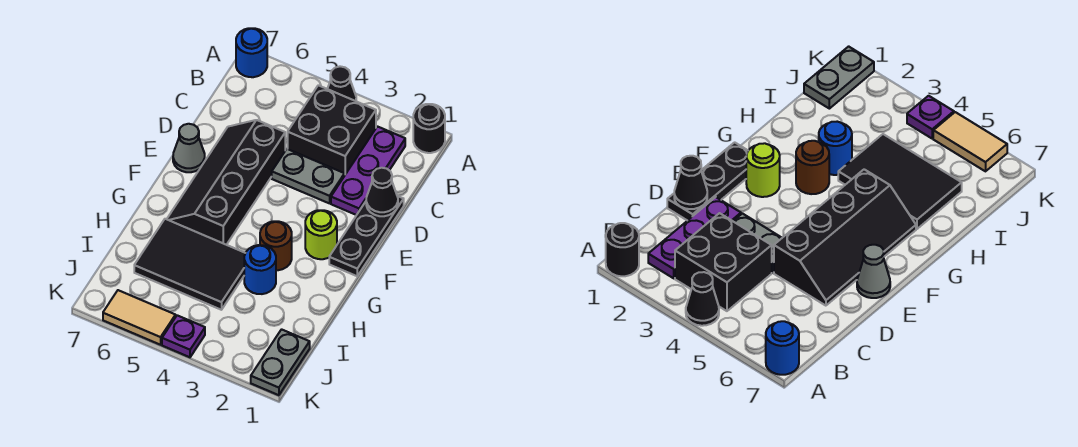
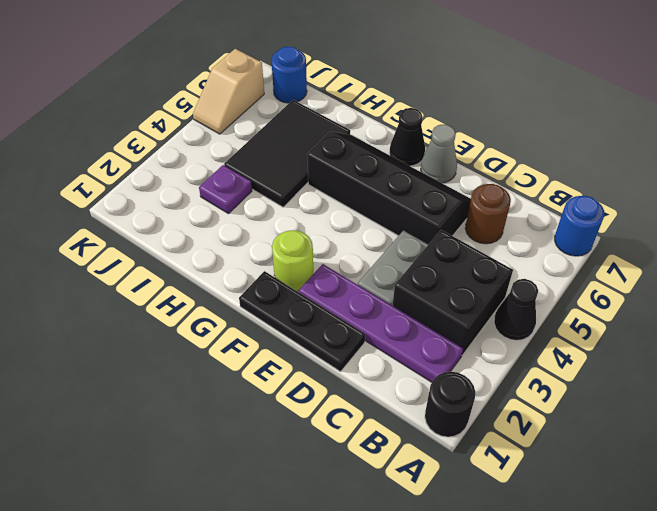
purple 1x3 plate [331,127,405,215] -> purple 1x4 plate [299,264,463,382]
black 1x1 cone [366,168,398,216] -> black 1x1 cone moved to [390,108,425,166]
brown 1x1 round brick [260,221,292,270] -> brown 1x1 round brick moved to [465,184,511,244]
blue 1x1 round brick [244,245,276,294] -> blue 1x1 round brick moved to [271,46,307,103]
grey 1x2 plate [251,329,310,395] -> none
purple 1x1 plate [162,315,205,357] -> purple 1x1 plate moved to [199,165,252,214]
tan 1x2 tile [103,290,176,345] -> tan 1x2 slope [193,49,264,134]

